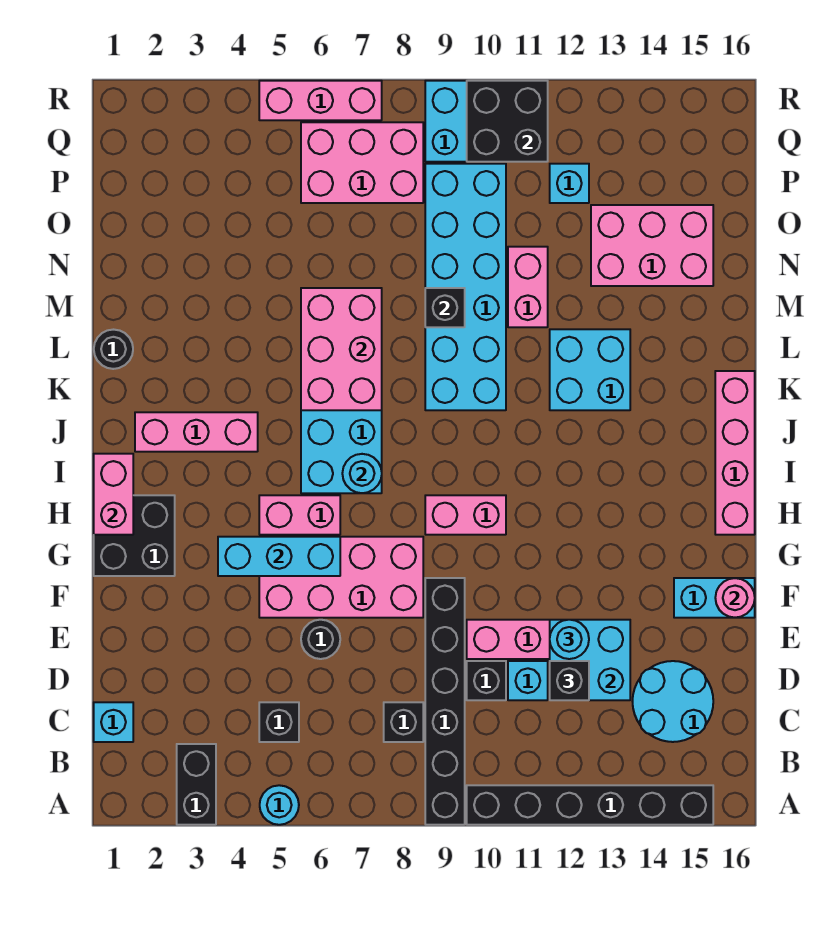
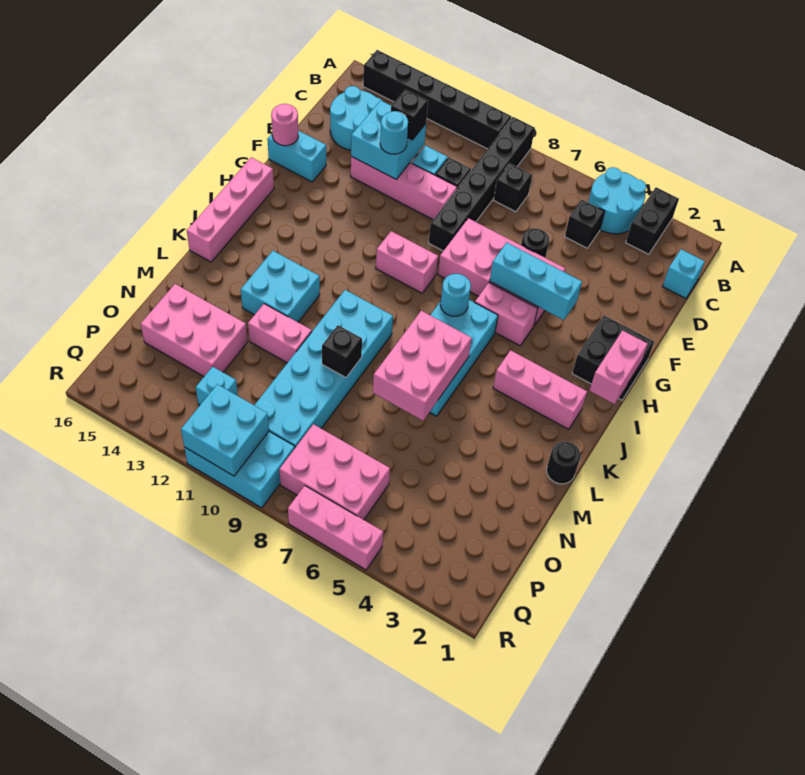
cyan 1x1 round brick [260,785,299,825] -> cyan 2x2 round brick [588,167,646,234]
pink 1x2 brick [508,247,548,327] -> pink 1x2 brick turned to [248,304,312,363]
black 2x2 brick [467,81,548,162] -> cyan 2x2 brick [181,384,269,476]

